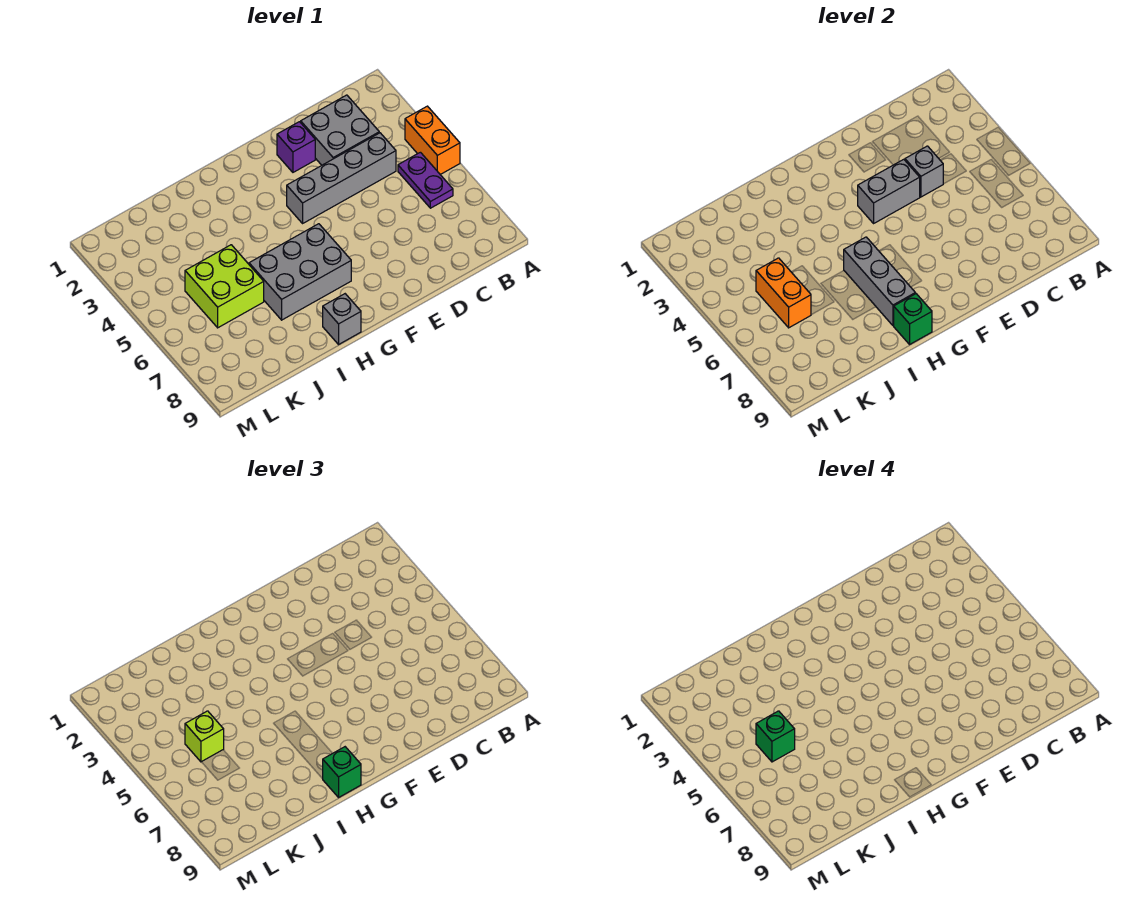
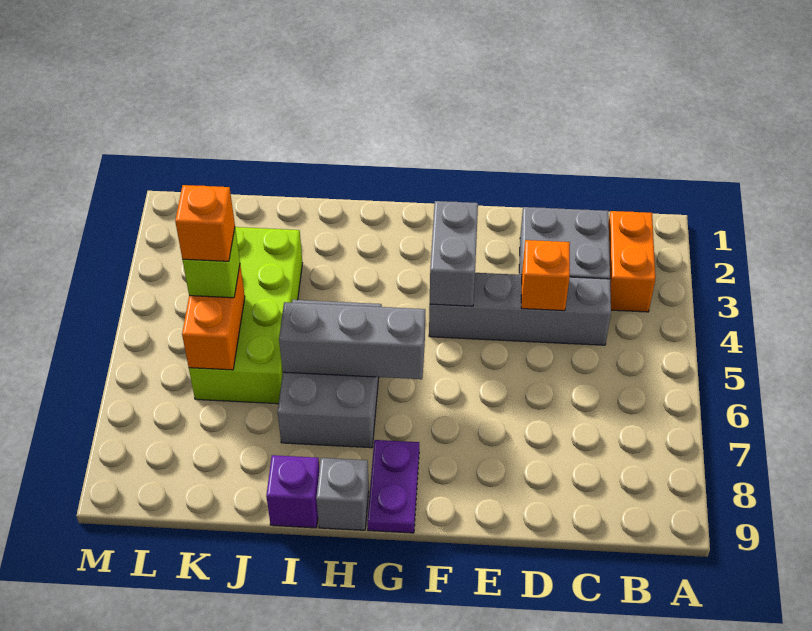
orange 1x2 brick [405,106,460,175] -> orange 1x2 brick moved to [609,211,655,312]
purple 1x2 plate [398,152,453,208] -> purple 1x2 plate moved to [367,440,419,533]
grey 1x1 brick [905,146,943,197] -> orange 1x1 brick [521,240,570,311]
purple 1x1 brick [277,122,315,172] -> purple 1x1 brick moved to [266,455,319,528]
grey 1x2 brick [858,159,920,223] -> grey 1x2 brick turned to [430,201,478,306]
grey 2x3 brick [249,224,351,320] -> grey 2x3 brick turned to [278,300,382,448]
grey 1x3 brick [844,237,915,326] -> grey 1x3 brick turned to [279,302,425,379]
green 1x1 brick [894,294,932,344] -> none
green 1x1 brick [323,747,361,797] -> none
lime 2x2 brick [185,245,264,328] -> lime 2x4 brick [189,227,302,404]
green 1x1 brick [756,711,795,762] -> orange 1x1 brick [175,185,235,261]

